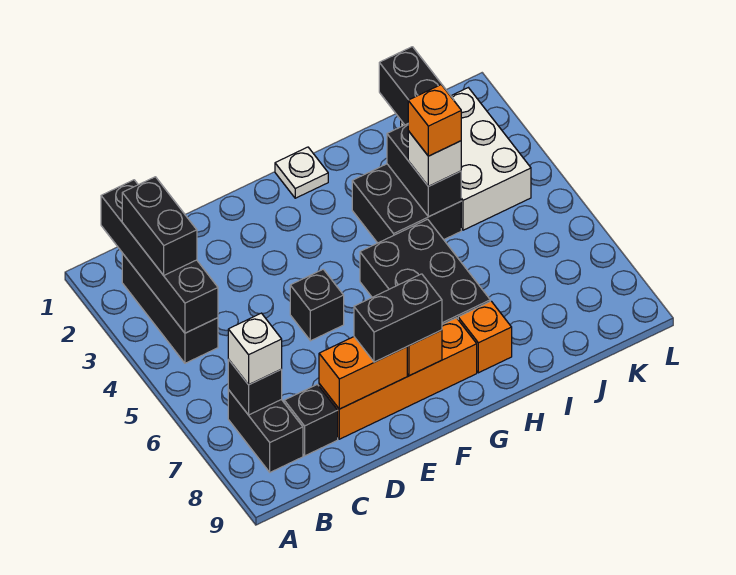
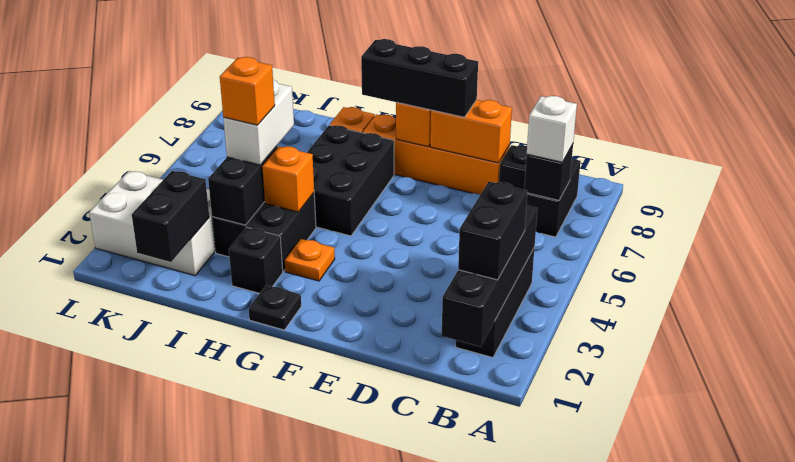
black 1x1 brick [290,269,344,341] -> black 1x1 brick moved to [229,227,283,293]
black 1x2 brick [354,274,442,362] -> black 1x3 brick [361,39,478,117]
white 1x1 plate [275,147,328,198] -> black 1x1 plate [248,285,301,330]
none -> orange 1x1 plate [285,239,335,281]
none -> orange 1x1 brick [262,146,314,212]
white 1x1 brick [408,131,461,186] -> white 1x2 brick [223,80,294,165]
white 2x3 brick [401,88,531,230] -> white 2x3 brick turned to [89,171,215,276]

